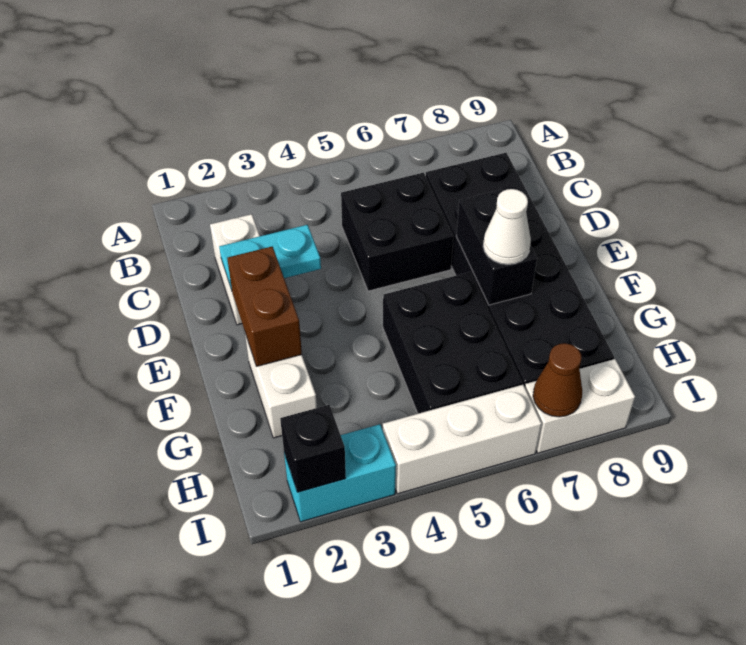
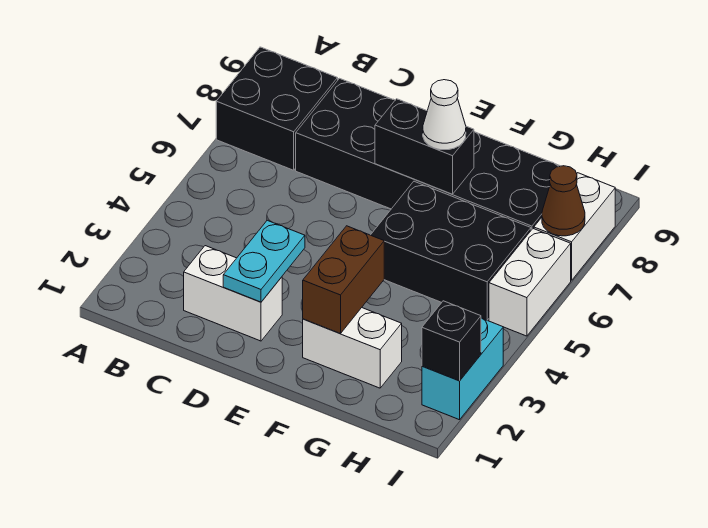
black 2x2 brick [341,173,453,291] -> black 2x2 brick moved to [216,47,338,170]
brown 1x2 brick [227,247,302,366] -> brown 1x2 brick turned to [303,226,384,334]
white 1x3 brick [383,385,542,494] -> white 1x2 brick [489,229,571,336]

